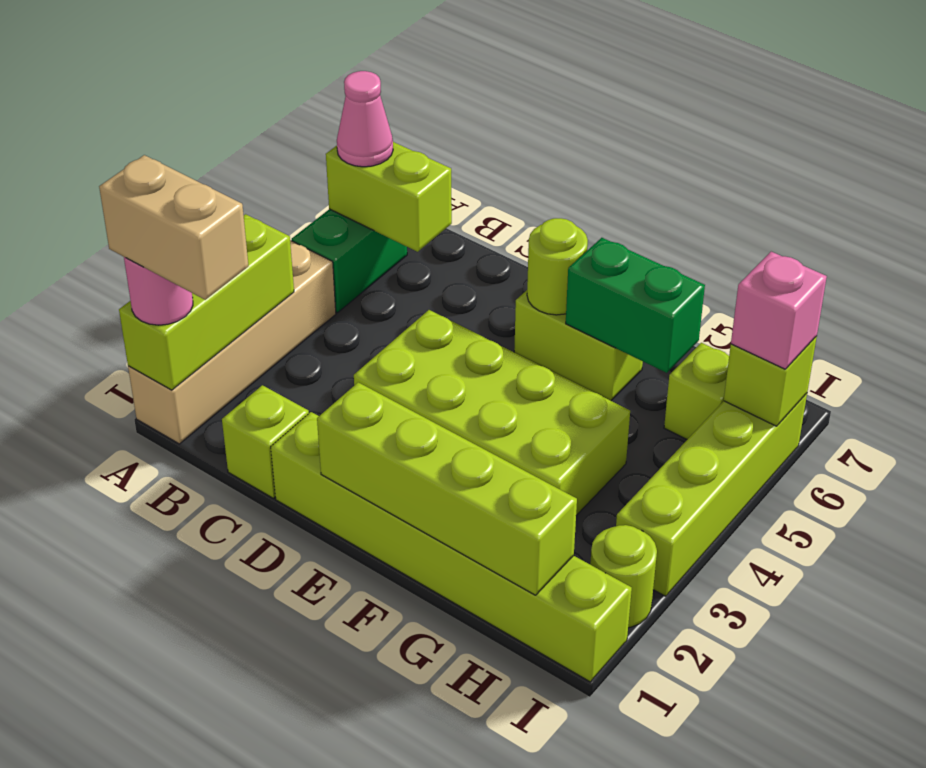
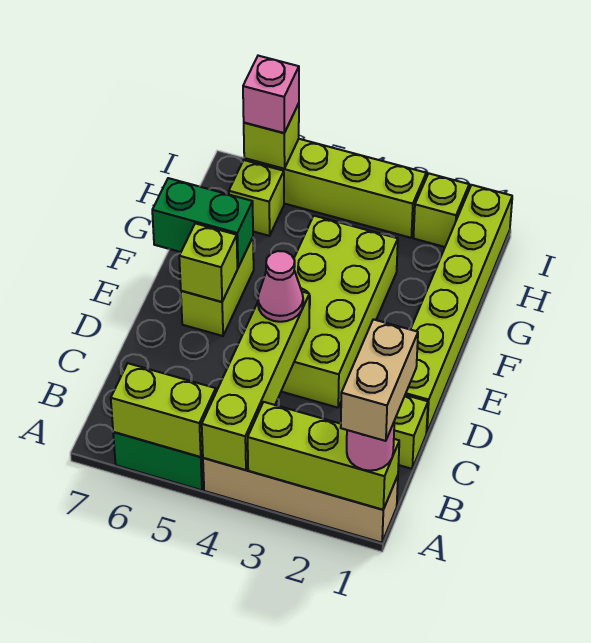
lime 1x2 brick [326,142,452,252] -> lime 1x2 brick turned to [111,363,216,457]
pink 1x1 cone [337,71,393,167] -> pink 1x1 cone moved to [258,251,303,322]
lime 1x4 brick [317,382,577,595] -> lime 1x4 brick moved to [202,292,309,470]
lime 1x1 round brick [527,218,588,315] -> lime 1x1 brick [179,223,237,302]
green 1x2 brick [566,238,705,373] -> green 1x2 brick turned to [152,178,253,268]
lime 1x1 round brick [590,525,657,628] -> lime 1x1 brick [414,173,469,247]

